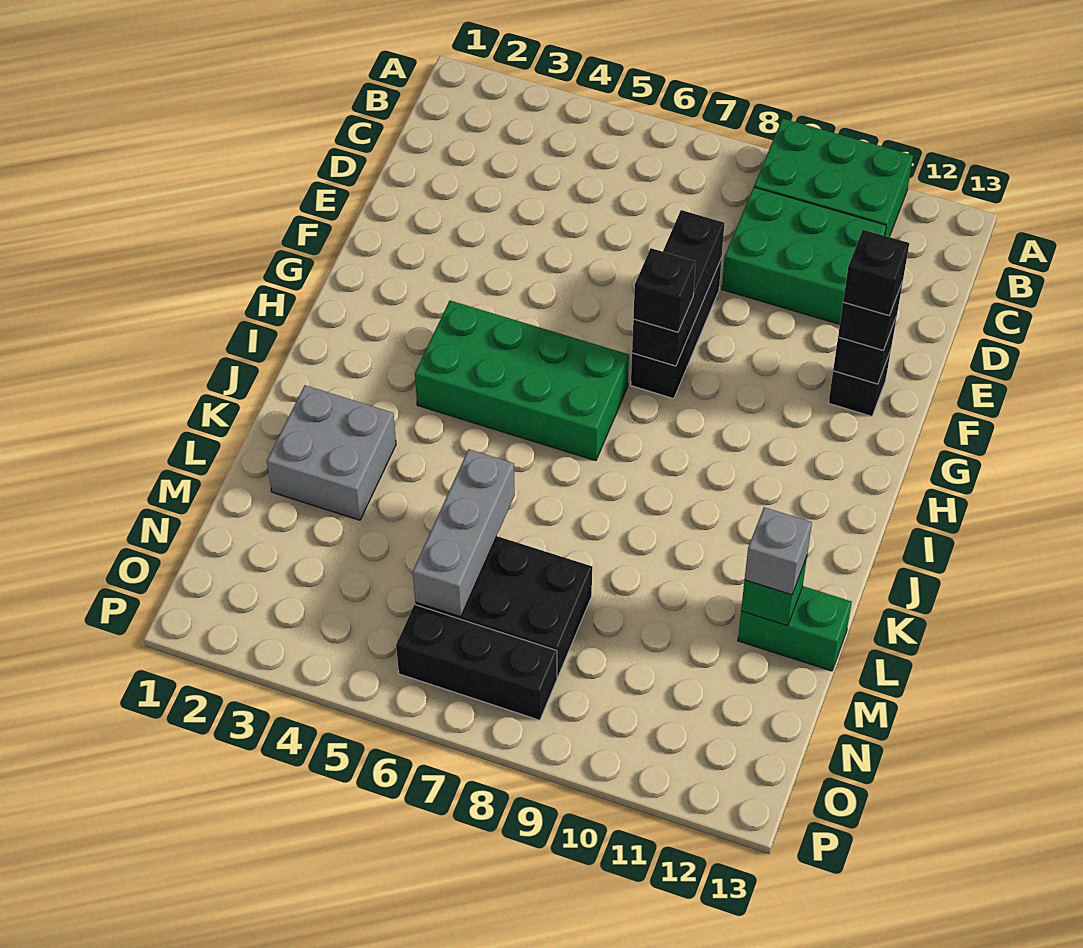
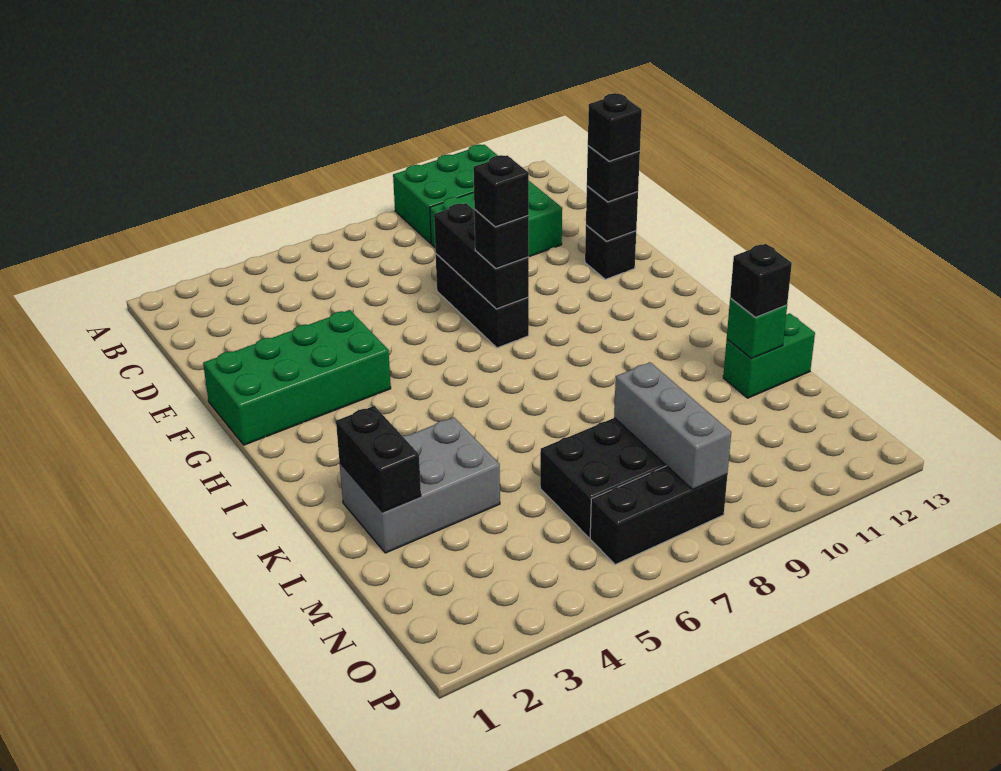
none -> black 1x1 brick [473,155,529,227]
green 2x4 brick [415,301,629,461] -> green 2x4 brick moved to [203,310,391,445]
grey 2x2 brick [267,385,396,520] -> grey 2x3 brick [340,417,500,553]
none -> black 1x2 brick [336,406,421,512]
grey 1x3 brick [413,449,515,617] -> grey 1x3 brick moved to [614,362,731,489]
grey 1x1 brick [745,507,812,595] -> black 1x1 brick [730,244,792,317]

